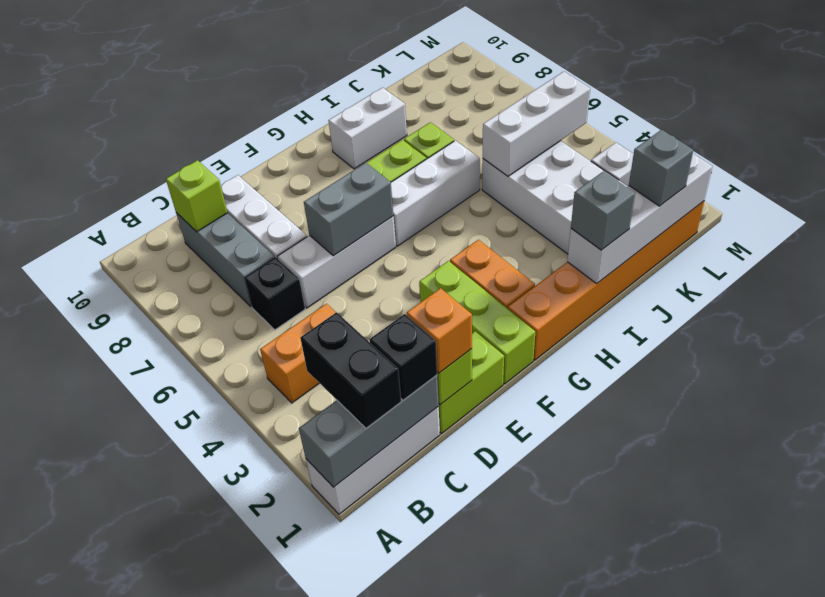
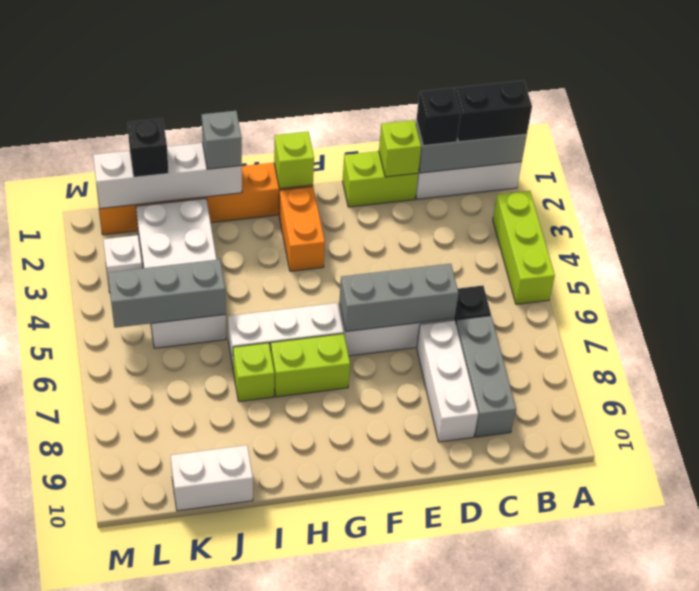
black 1x2 brick [300,312,401,428] -> black 1x2 brick turned to [455,80,532,142]
orange 1x2 brick [260,304,336,403] -> none
lime 1x1 brick [166,160,228,232] -> lime 1x1 brick moved to [274,132,314,189]
orange 1x1 brick [407,288,472,373] -> none
grey 1x2 brick [304,163,393,256] -> grey 1x3 brick [339,264,458,332]
lime 1x3 brick [419,261,535,384] -> lime 1x3 brick moved to [493,191,555,304]
white 1x2 brick [328,88,407,169] -> white 1x2 brick moved to [171,445,253,511]
white 1x3 brick [483,72,590,176] -> grey 1x3 brick [108,259,226,328]
grey 1x1 brick [629,130,693,206] -> black 1x1 brick [127,118,169,177]

